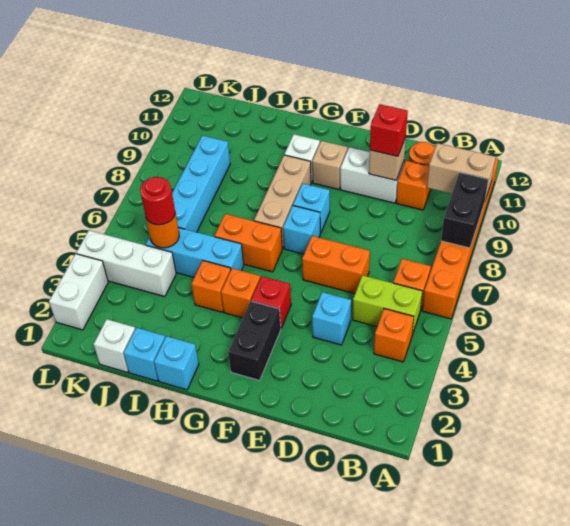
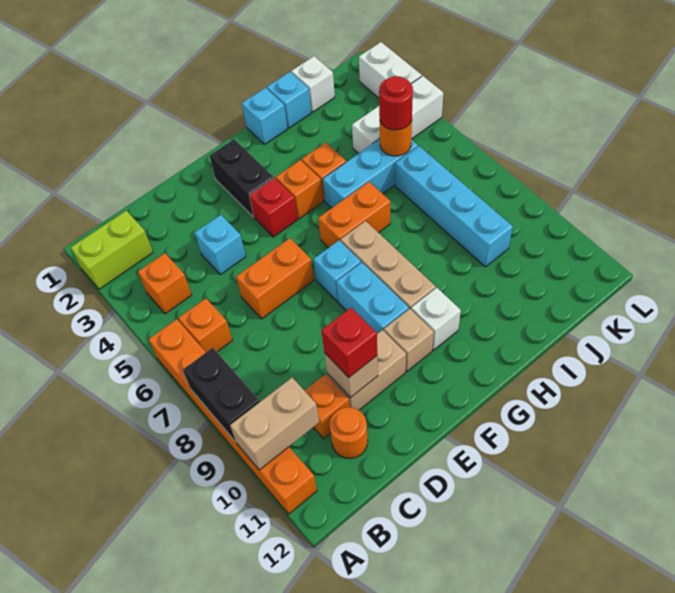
lime 1x2 brick [353,275,422,335] -> lime 1x2 brick moved to [71,211,153,289]
white 1x2 brick [340,147,404,203] -> tan 1x2 brick [327,330,406,410]
cyan 1x1 brick [293,183,330,233] -> cyan 1x2 brick [336,263,409,334]

